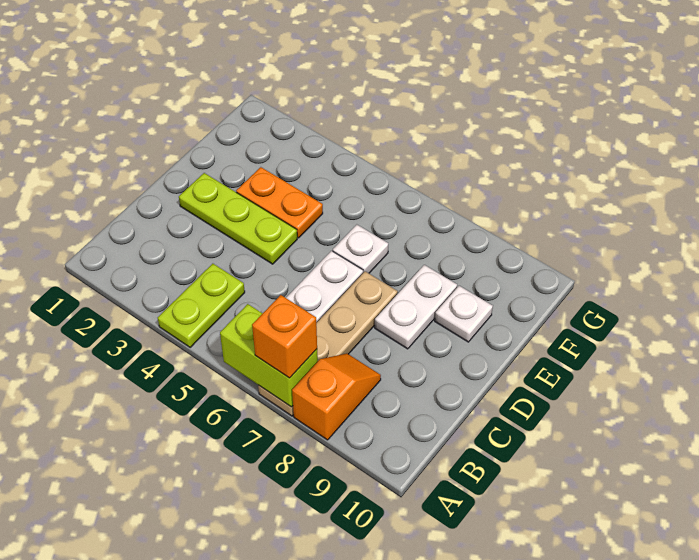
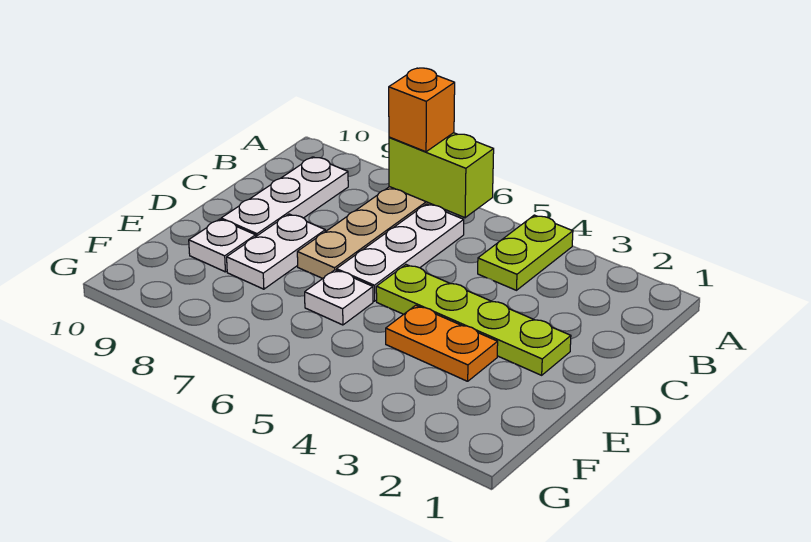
orange 1x2 slope [292,353,381,440] -> none
none -> white 1x3 plate [221,157,348,236]
lime 1x3 plate [179,173,297,264] -> lime 1x4 plate [376,265,571,375]

